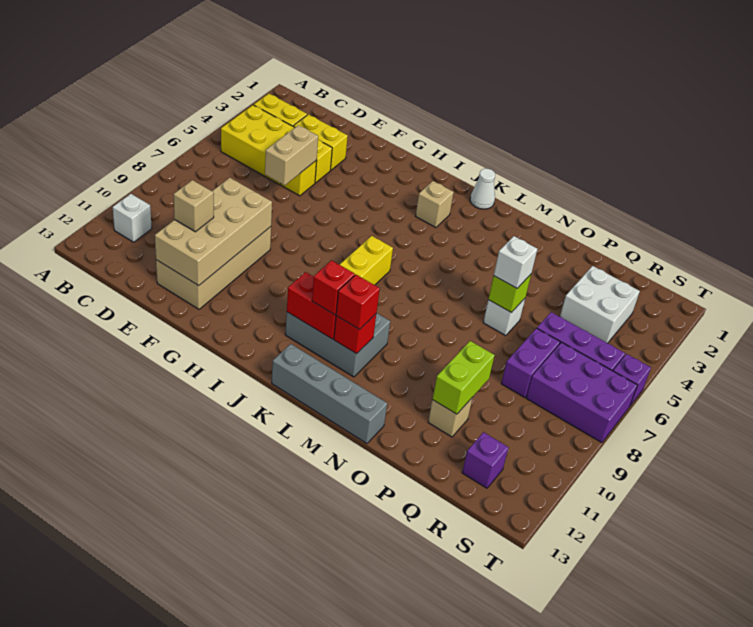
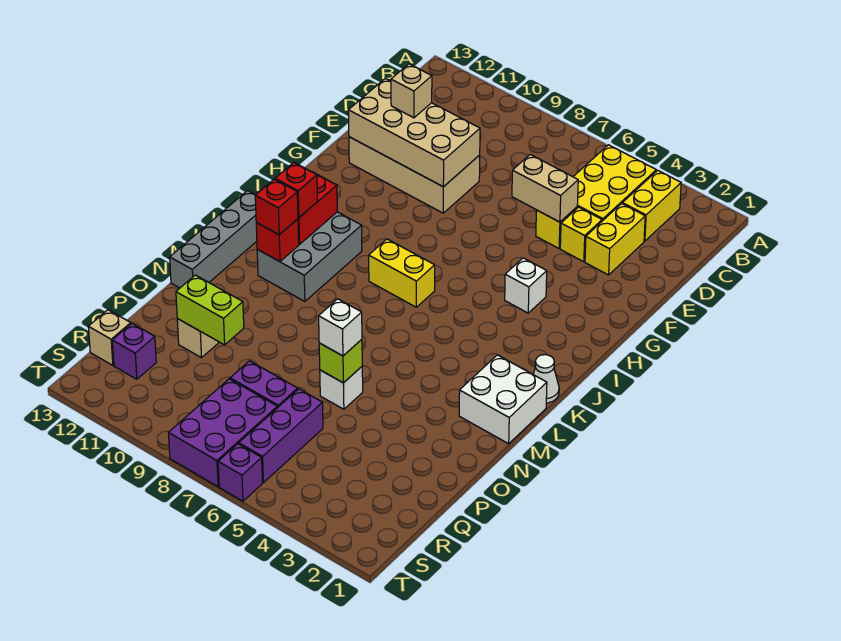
white 1x1 brick [113,194,152,242] -> white 1x1 brick moved to [505,258,547,313]
tan 1x1 brick [416,181,454,228] -> tan 1x1 brick moved to [88,310,131,365]
white 2x2 brick [560,266,640,343] -> white 2x2 brick moved to [459,355,547,444]

